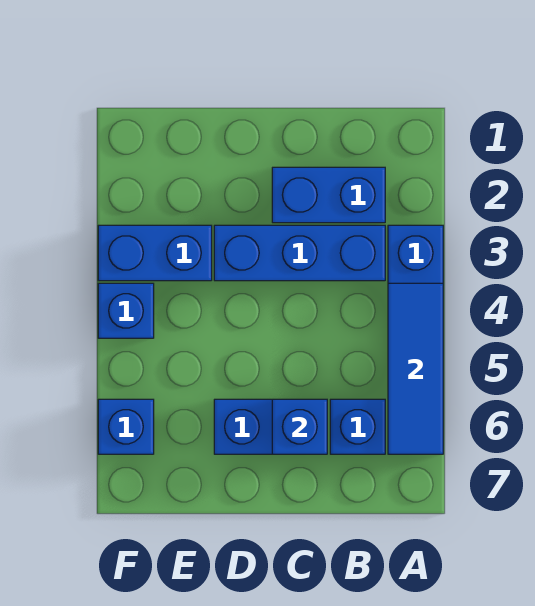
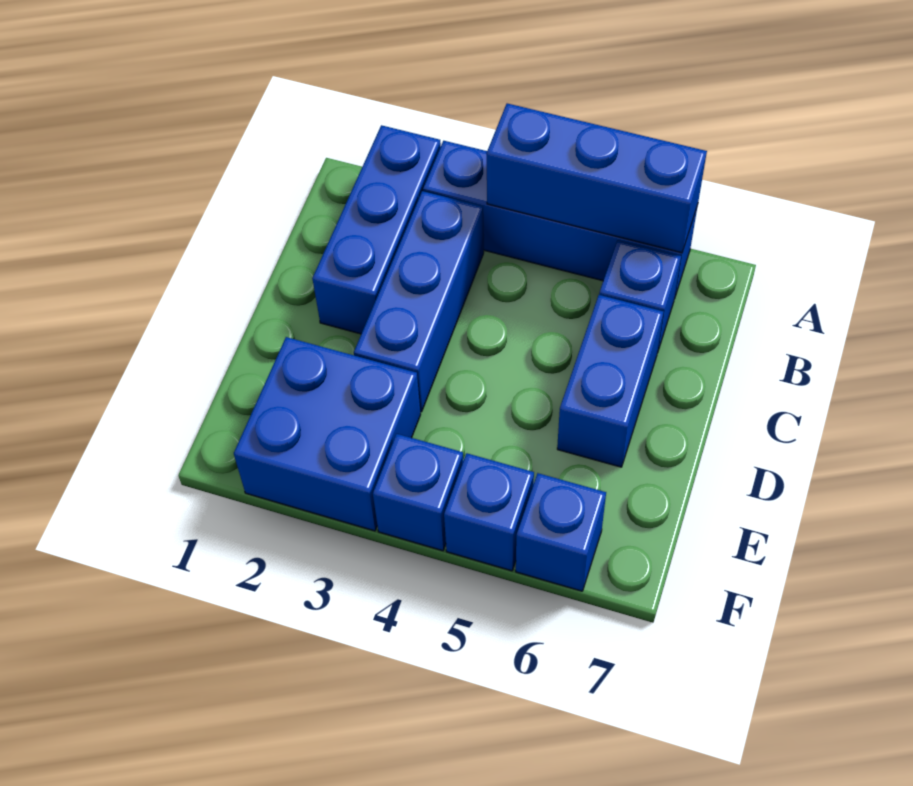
blue 1x3 tile [388,283,443,454] -> blue 1x3 brick [486,103,707,253]
blue 1x2 brick [272,167,385,223] -> blue 1x3 brick [312,125,441,334]
blue 1x1 brick [272,399,327,454] -> blue 1x1 brick moved to [444,453,534,571]
blue 1x2 brick [98,225,212,281] -> blue 2x2 brick [234,337,421,531]

